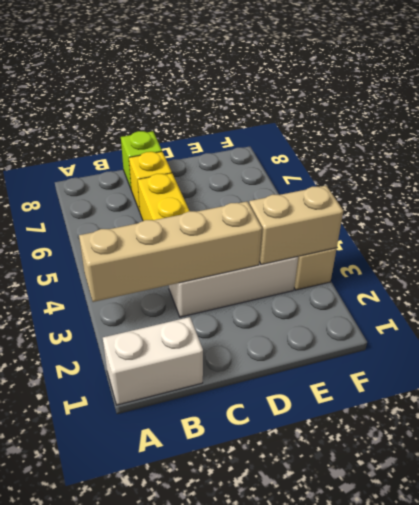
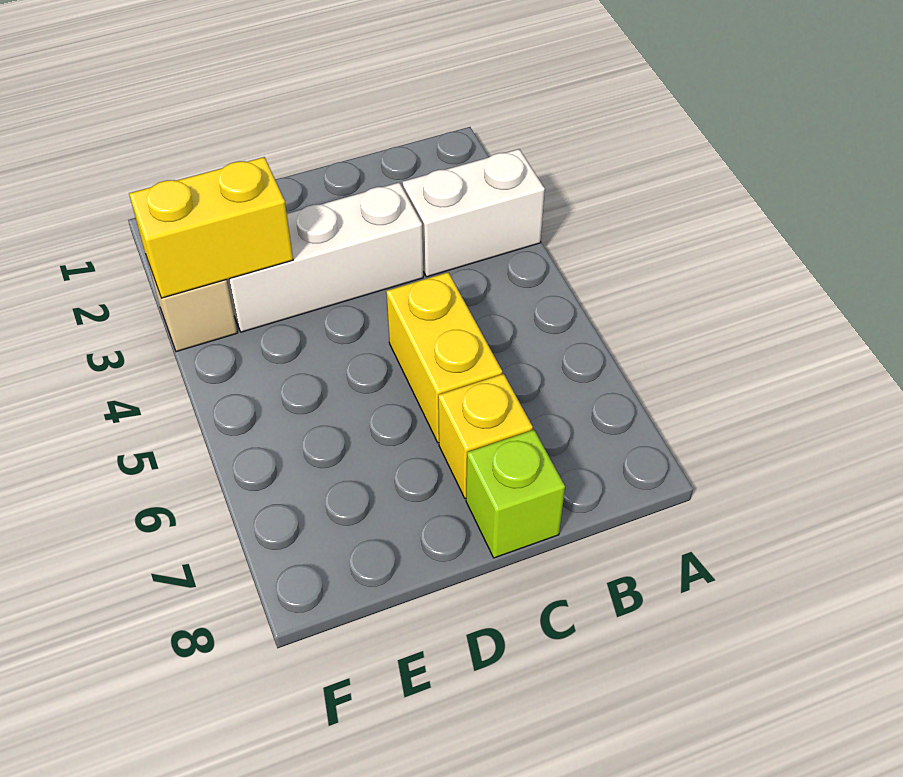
white 1x2 brick [103,317,203,405] -> white 1x2 brick moved to [403,149,545,277]
tan 1x4 brick [79,201,262,302] -> none
tan 1x2 brick [249,186,343,265] -> yellow 1x2 brick [129,157,293,298]

